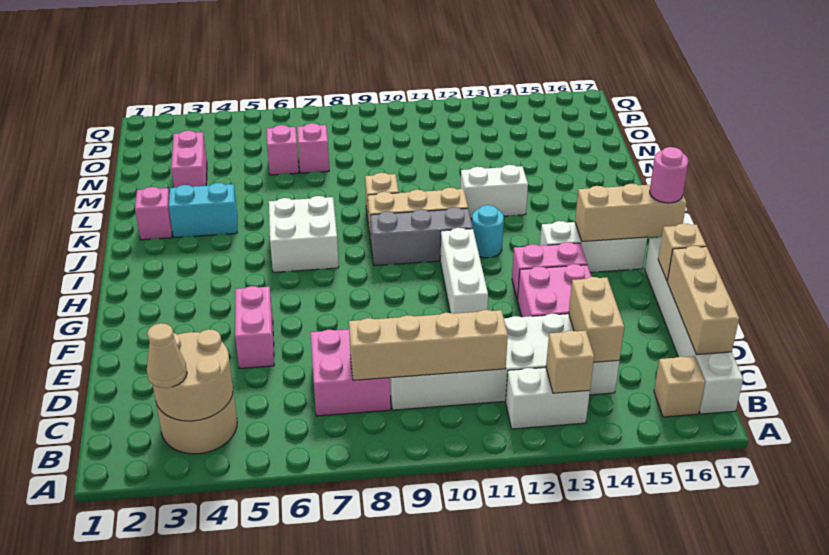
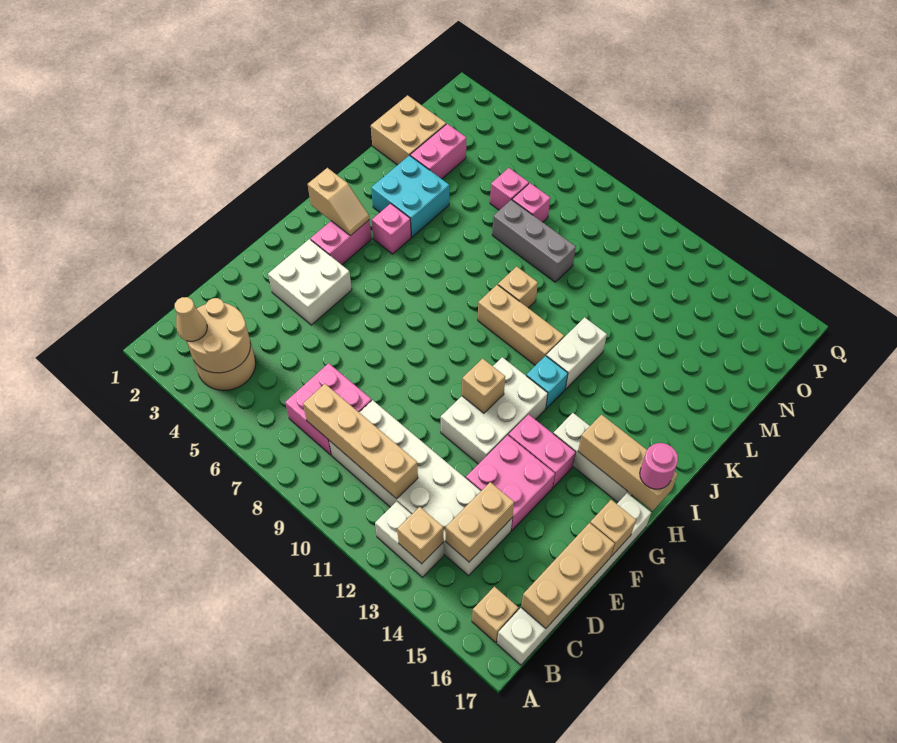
pink 1x2 brick [235,286,274,368] -> pink 1x2 brick moved to [310,220,371,265]
white 1x3 brick [440,228,488,314] -> white 2x3 brick [441,357,548,464]
none -> tan 1x1 brick [462,358,505,413]
none -> tan 1x2 slope [308,168,370,236]
white 2x2 brick [269,196,339,272] -> white 2x2 brick moved to [268,239,352,325]
grey 1x3 brick [370,207,473,266] -> grey 1x3 brick moved to [492,200,576,282]
cyan 1x1 round brick [472,205,504,258] -> cyan 1x1 brick [526,356,568,409]
pink 1x1 brick [135,187,172,240] -> pink 1x1 brick moved to [372,203,411,254]
cyan 1x2 brick [169,183,237,238] -> cyan 2x2 brick [371,155,449,237]
white 1x2 brick [460,165,528,218] -> white 1x2 brick turned to [546,317,607,389]
none -> tan 2x2 brick [371,95,446,165]

